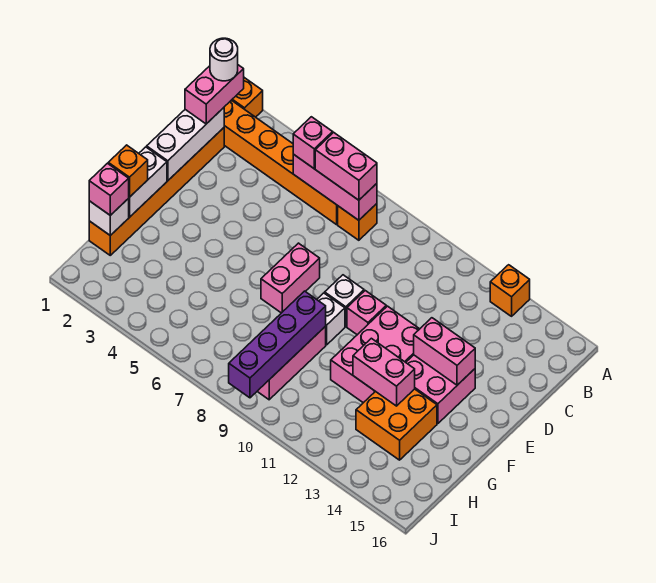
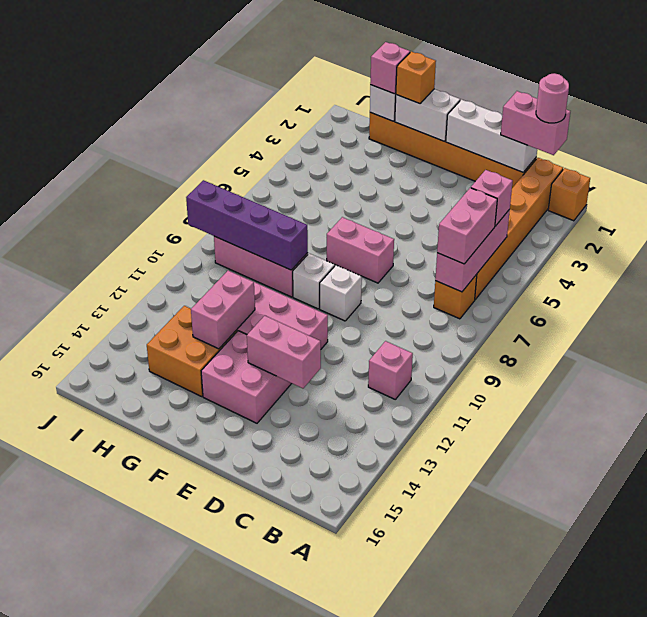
orange 1x1 brick [490,265,530,316] -> none
white 1x1 round brick [210,38,238,81] -> pink 1x1 round brick [536,73,569,123]
pink 1x1 brick [347,291,386,335] -> pink 1x1 brick moved to [368,341,413,399]
pink 1x2 brick [414,318,475,385] -> pink 1x2 brick turned to [247,316,321,388]

